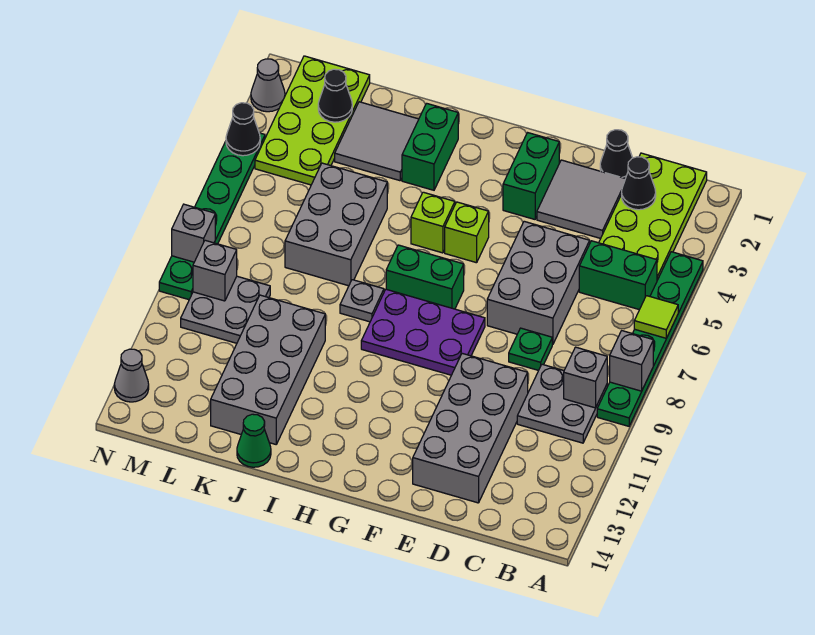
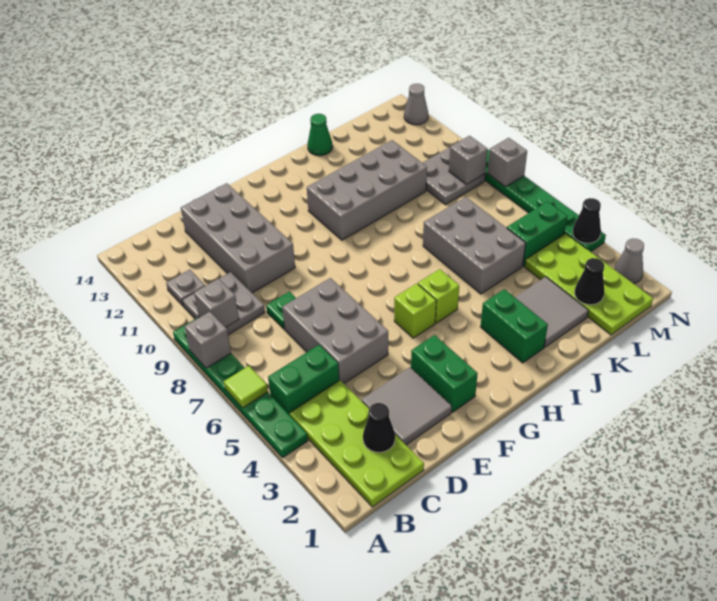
black 1x1 cone [600,130,633,178] -> none
purple 2x3 plate [361,289,485,375] -> none
green 1x2 brick [386,245,464,309] -> green 1x2 brick moved to [507,202,567,266]
grey 1x1 plate [340,280,384,322] -> grey 1x1 plate moved to [166,269,205,306]
grey 2x4 brick [211,295,325,444] -> grey 2x4 brick turned to [307,140,427,240]

